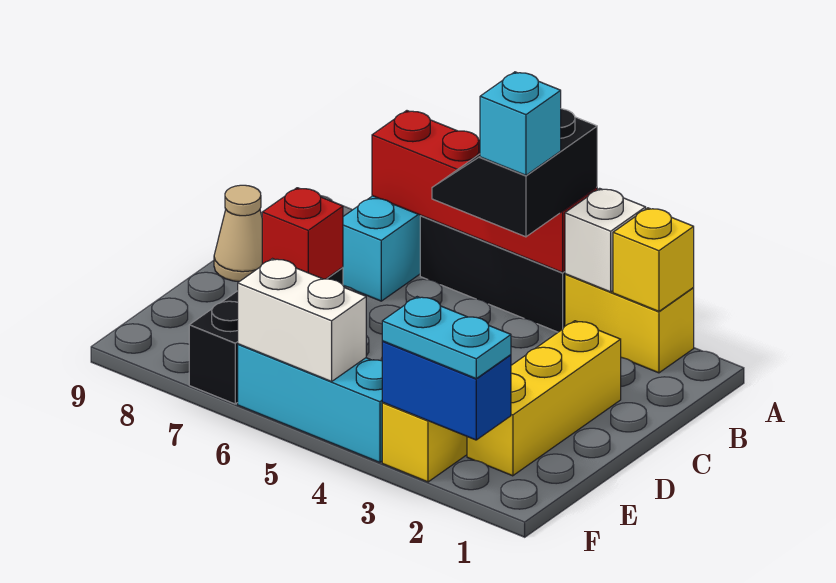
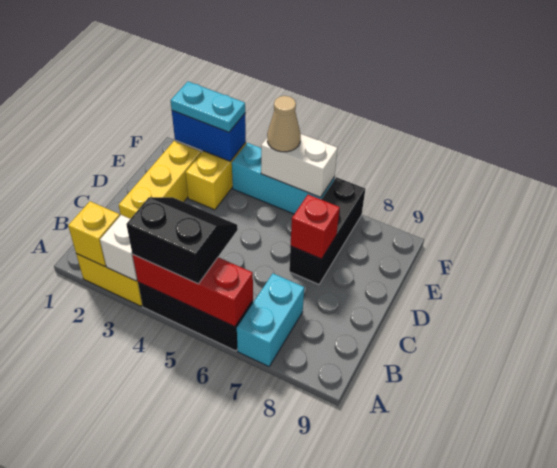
red 1x4 brick [372,111,597,272] -> red 1x3 brick [132,254,253,327]
black 2x2 slope [432,109,597,237] -> black 2x2 slope turned to [126,197,238,284]
cyan 1x1 brick [480,72,561,175] -> none
tan 1x1 cone [214,185,262,282] -> tan 1x1 cone moved to [267,96,301,152]

